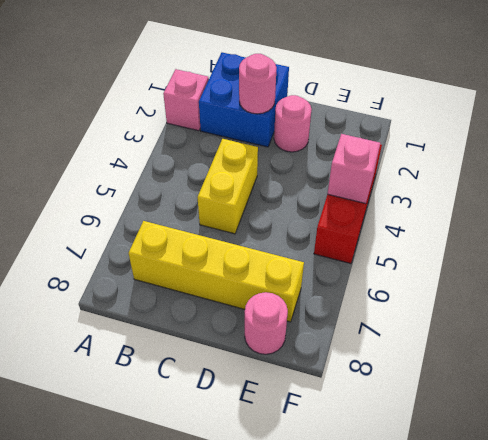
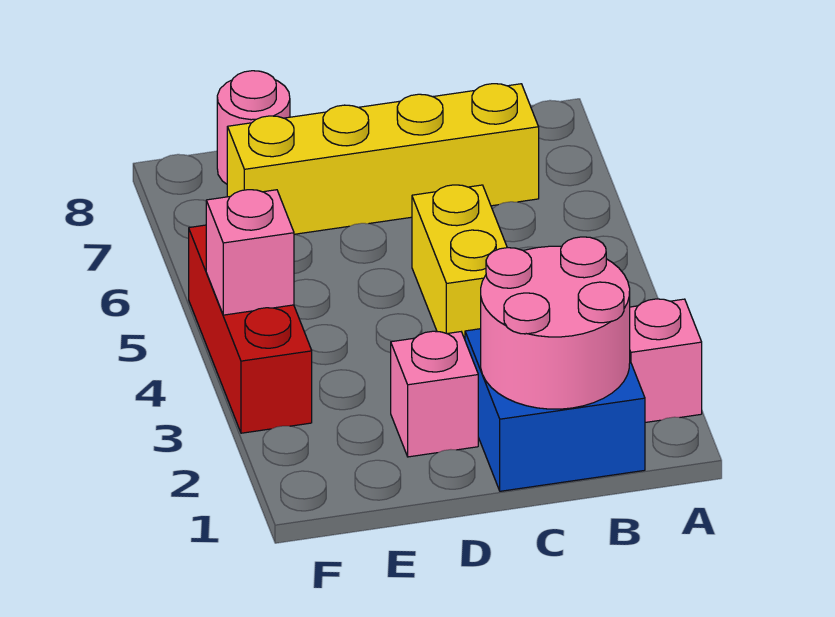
pink 1x1 round brick [239,54,276,114] -> pink 2x2 round brick [481,237,630,409]
pink 1x1 round brick [274,95,311,152] -> pink 1x1 brick [391,331,478,457]

